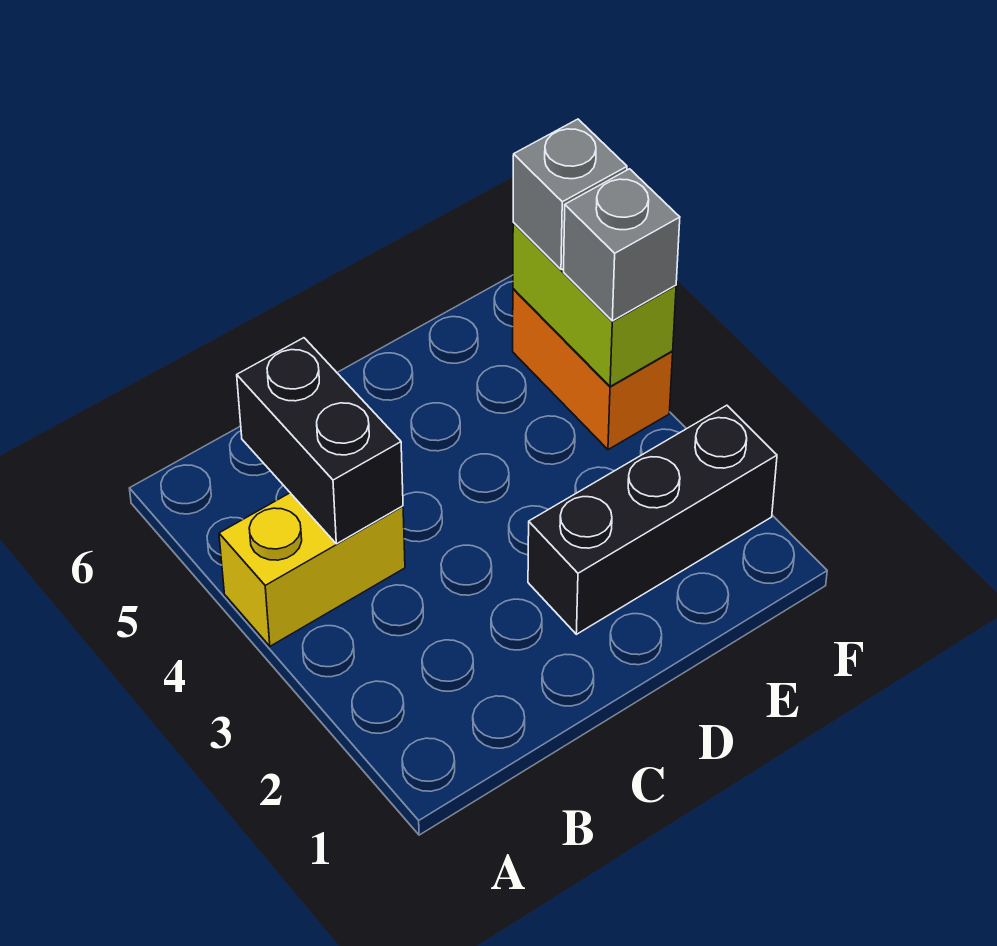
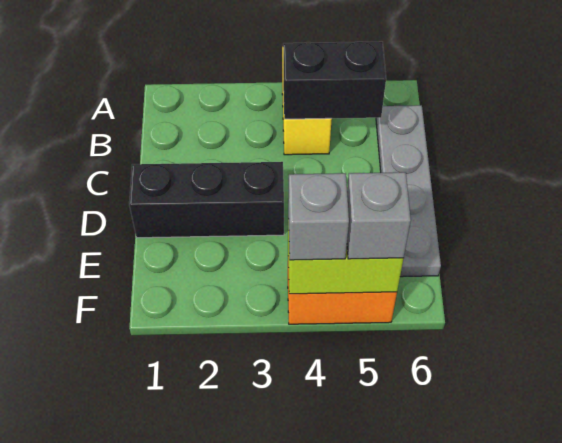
none -> grey 1x4 plate [376,105,441,277]
black 1x3 brick [528,405,777,634] -> black 1x3 brick turned to [129,162,284,238]

